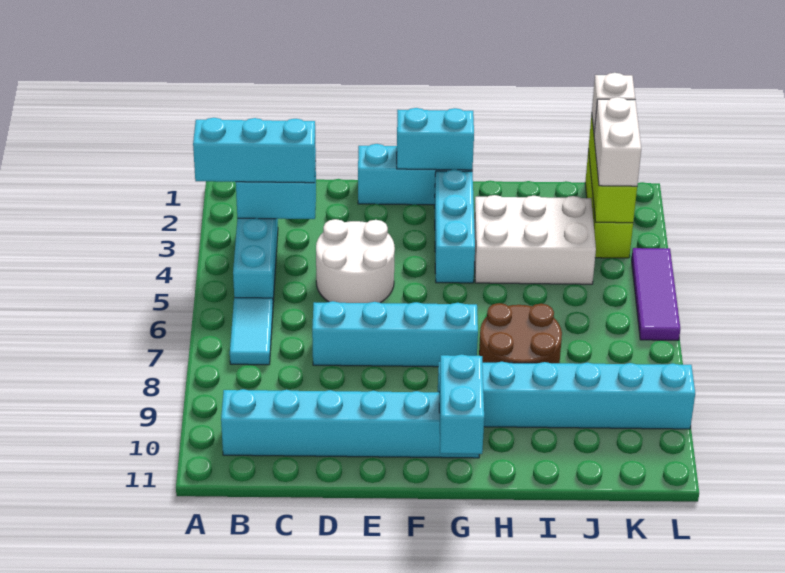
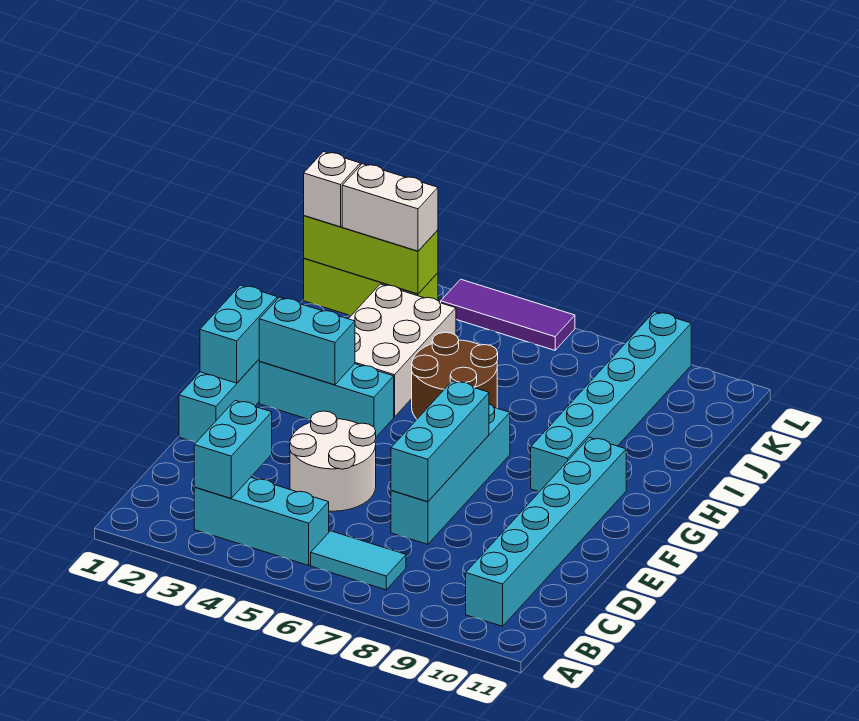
cyan 1x3 brick [193,118,316,183] -> cyan 1x3 brick moved to [391,381,489,502]
cyan 1x2 brick [439,354,484,454] -> cyan 1x2 brick moved to [259,297,355,385]
brown 2x2 round brick [479,303,562,363] -> brown 2x2 round brick moved to [412,332,498,419]

